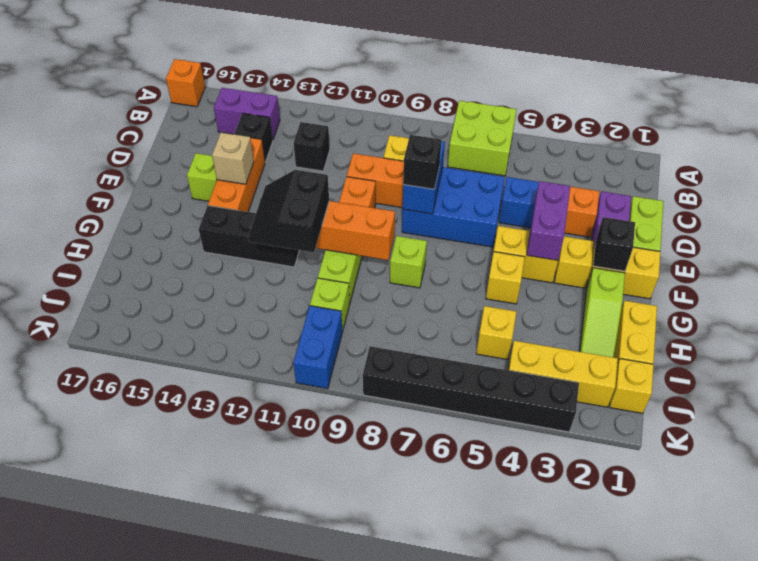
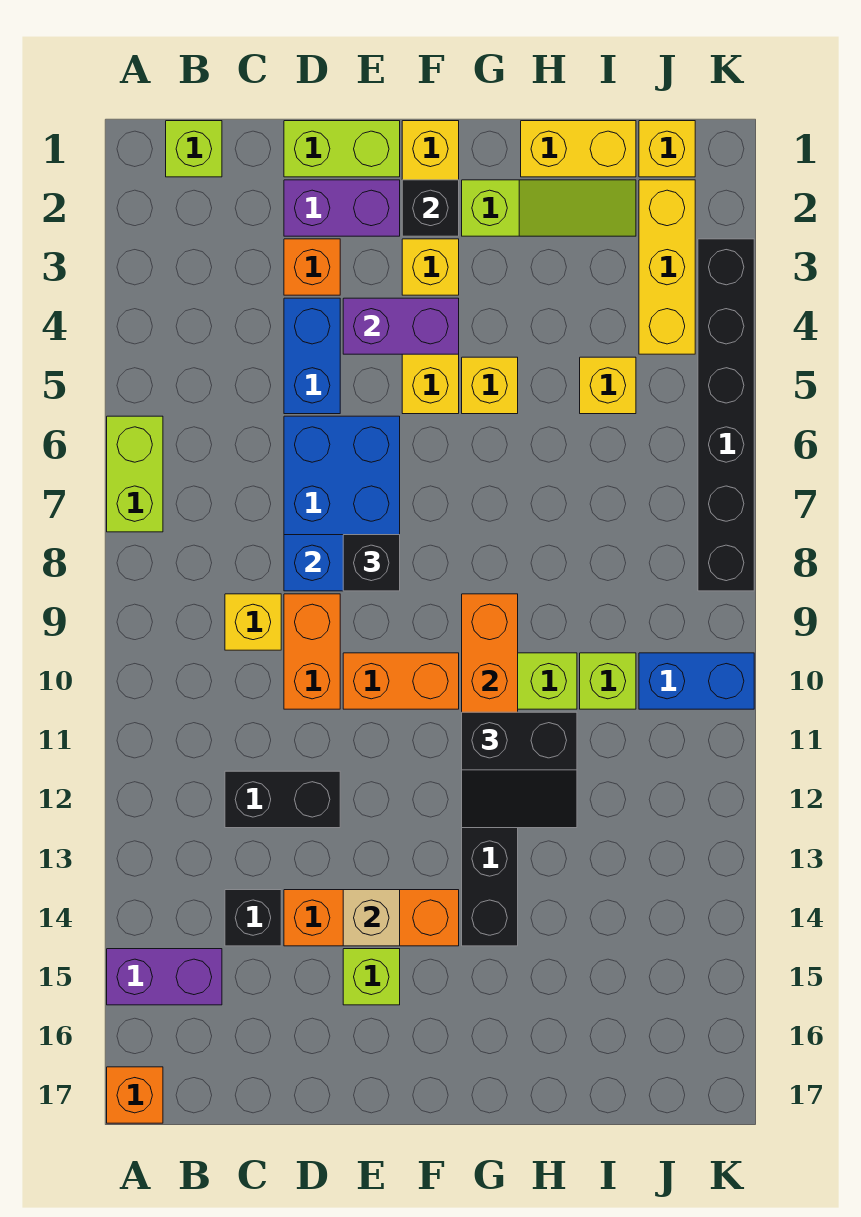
lime 2x2 brick [448,101,517,176] -> lime 1x2 brick [107,416,163,532]
purple 1x2 brick [214,88,280,139] -> purple 1x2 brick turned to [107,949,222,1005]
black 1x1 brick [293,122,330,171] -> black 1x2 brick [225,771,340,828]
lime 1x1 brick [390,236,427,288] -> lime 1x1 brick moved to [166,121,222,177]

